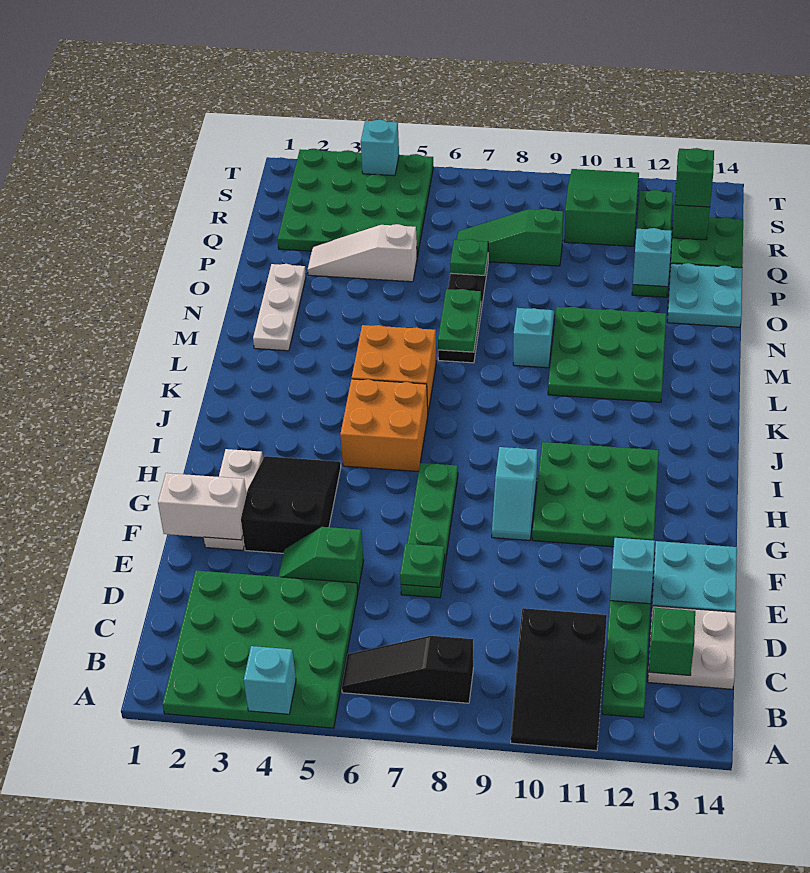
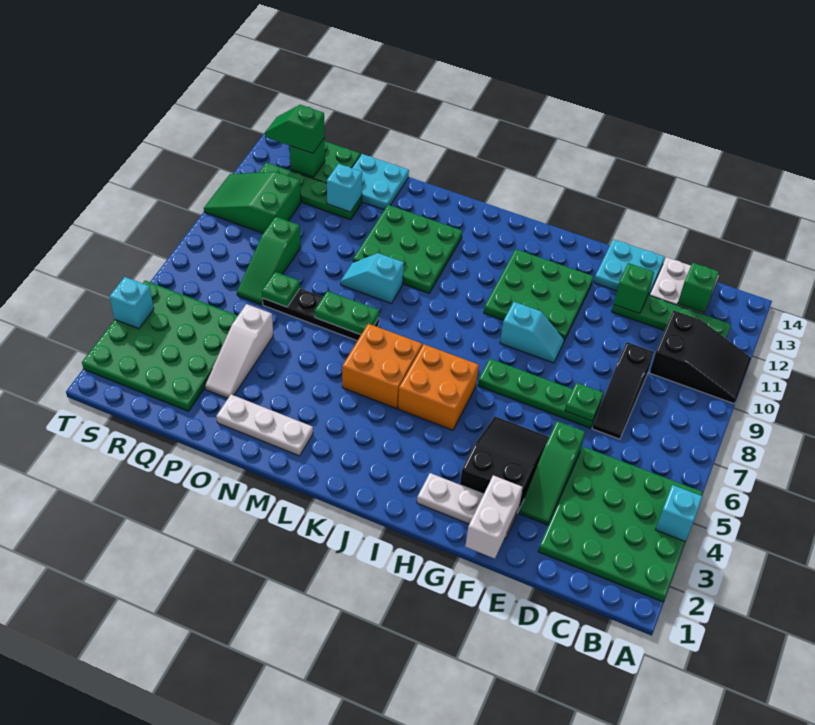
black 1x3 slope [342,636,473,703] -> black 1x3 slope moved to [592,342,654,439]
green 1x2 slope [278,527,363,589] -> green 1x3 slope [519,421,585,525]
cyan 1x1 brick [610,538,655,604] -> green 1x1 brick [614,263,654,314]
black 2x3 slope [241,456,341,553] -> black 2x3 slope turned to [460,416,549,511]

